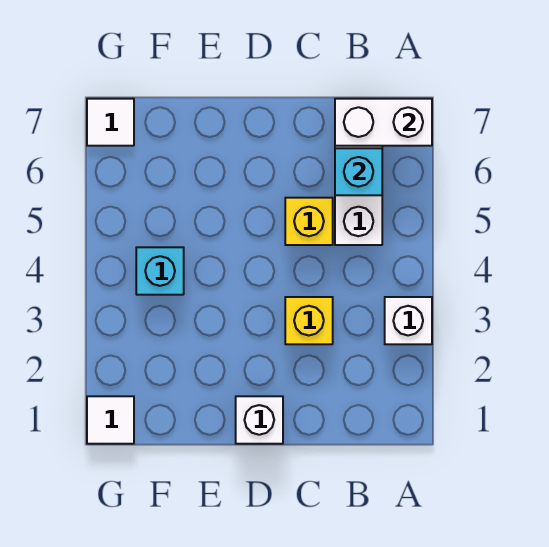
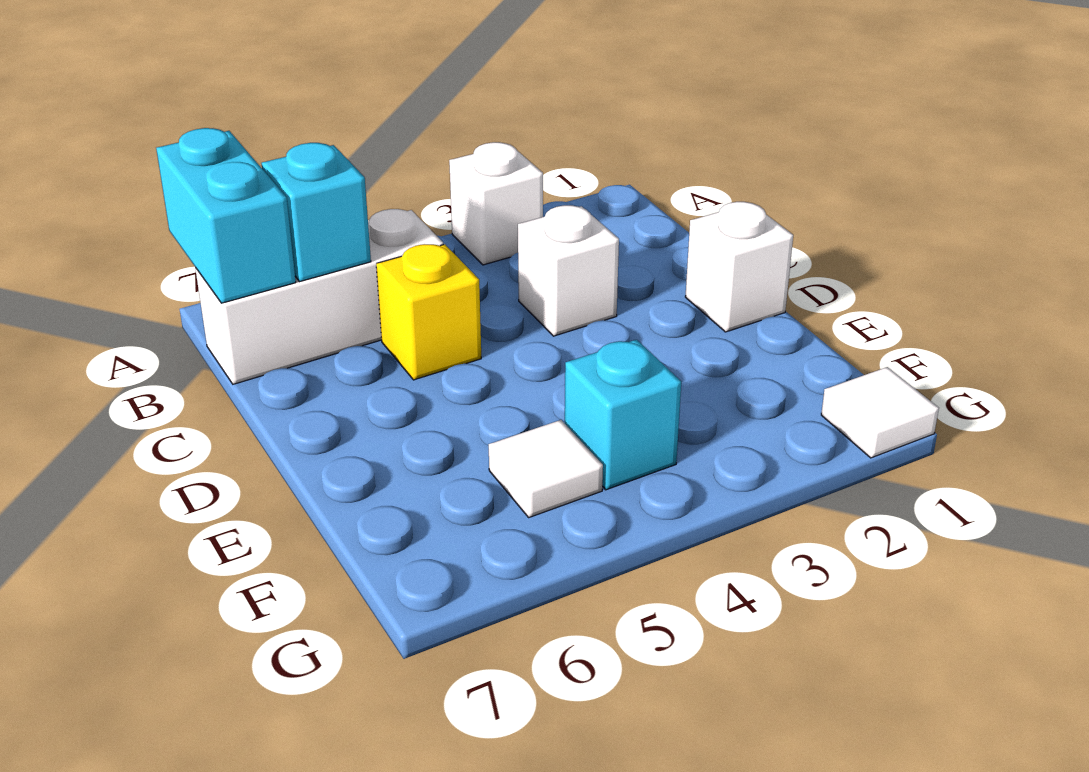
white 1x2 brick [335,99,432,146] -> cyan 1x2 brick [156,128,296,303]
yellow 1x1 brick [285,297,333,344] -> white 1x1 brick [518,205,619,336]
white 1x1 tile [87,99,134,146] -> white 1x1 tile moved to [489,420,603,517]

